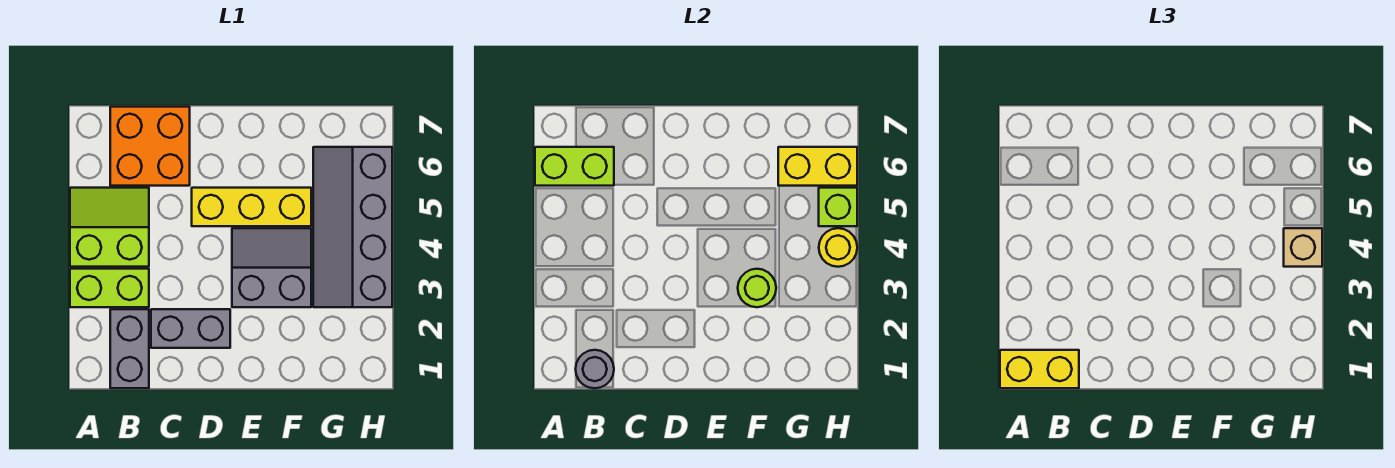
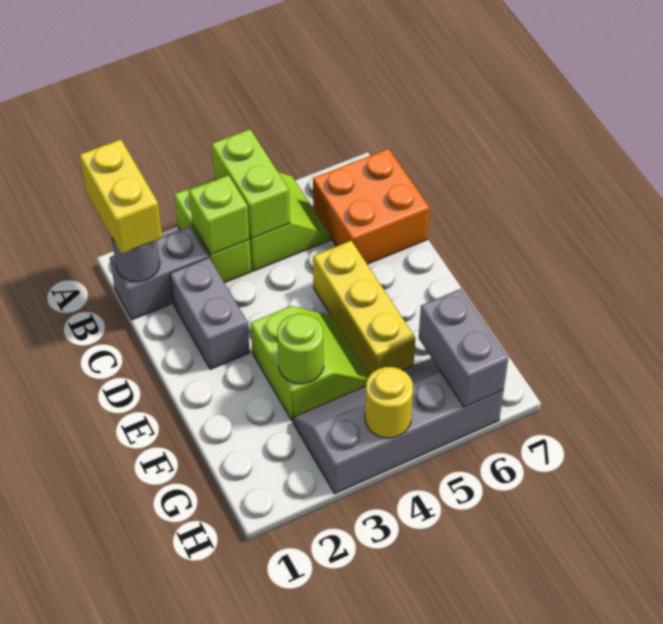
lime 1x2 brick [535,147,614,186] -> lime 1x2 brick moved to [212,129,290,238]
grey 2x2 slope [232,228,311,307] -> lime 2x2 slope [251,306,370,421]
yellow 1x2 brick [778,147,857,186] -> grey 1x2 brick [419,289,508,407]
tan 1x1 brick [1284,228,1322,267] -> none
lime 1x1 brick [819,188,857,226] -> lime 1x1 brick moved to [189,175,249,255]

